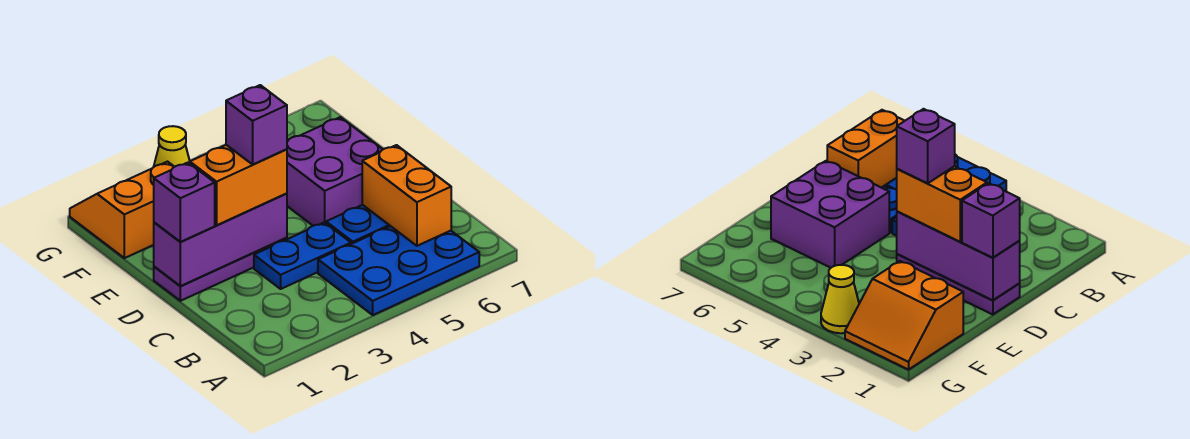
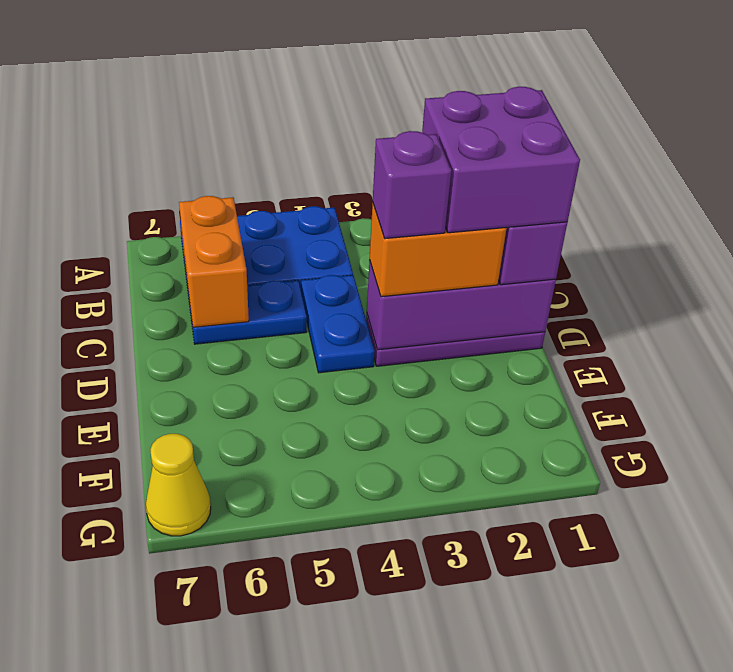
blue 1x2 plate [254,222,351,289] -> blue 1x2 plate turned to [301,275,374,373]
purple 2x2 brick [287,117,383,226] -> purple 2x2 brick moved to [422,87,580,233]
orange 2x2 slope [70,162,174,258] -> none
yellow 1x1 cone [154,126,190,167] -> yellow 1x1 cone moved to [146,434,211,536]

